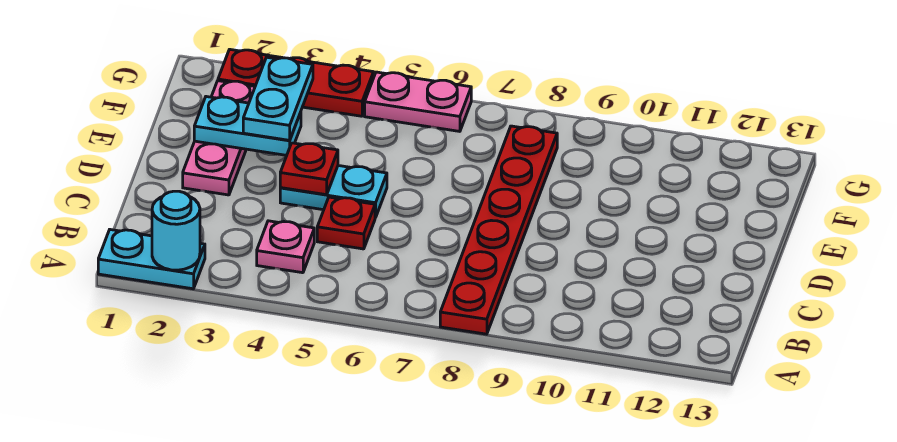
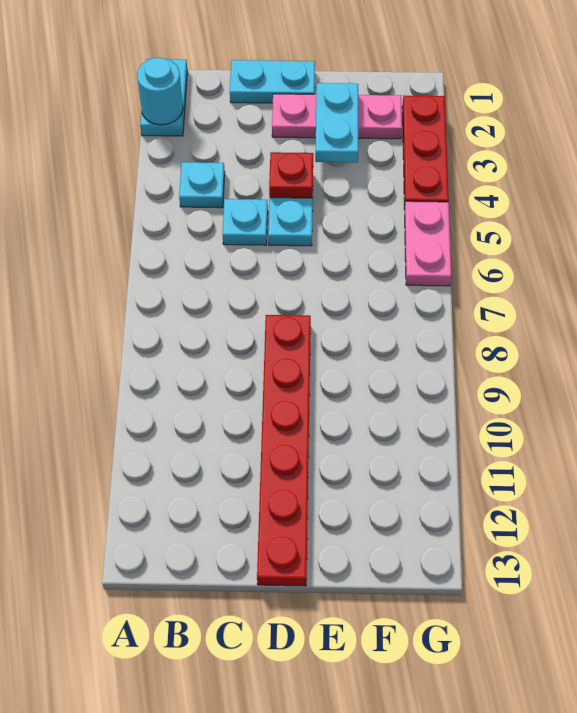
red 1x6 plate [440,126,557,334] -> red 1x6 plate turned to [257,315,311,586]
pink 1x1 plate [257,221,314,273] -> cyan 1x1 plate [179,162,225,208]
red 1x1 plate [317,197,375,249] -> cyan 1x1 plate [222,199,268,245]
cyan 1x2 plate [243,57,313,140] -> cyan 1x2 plate moved to [230,60,315,103]

